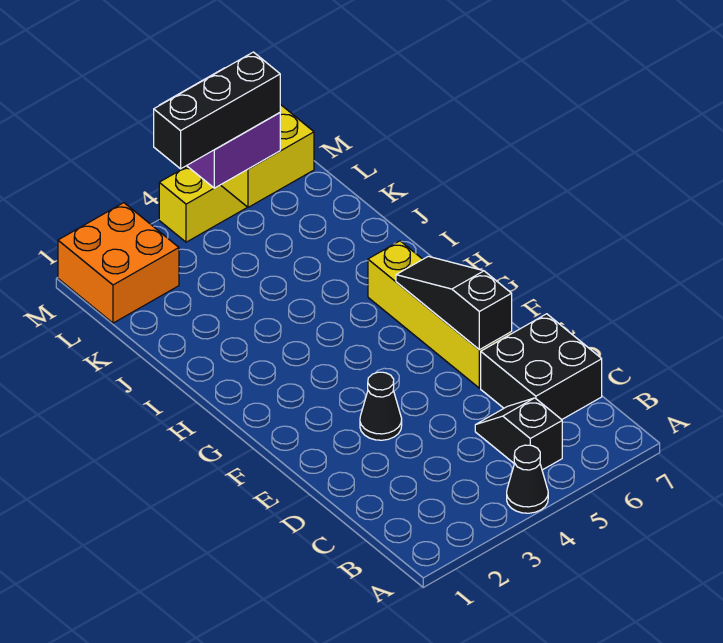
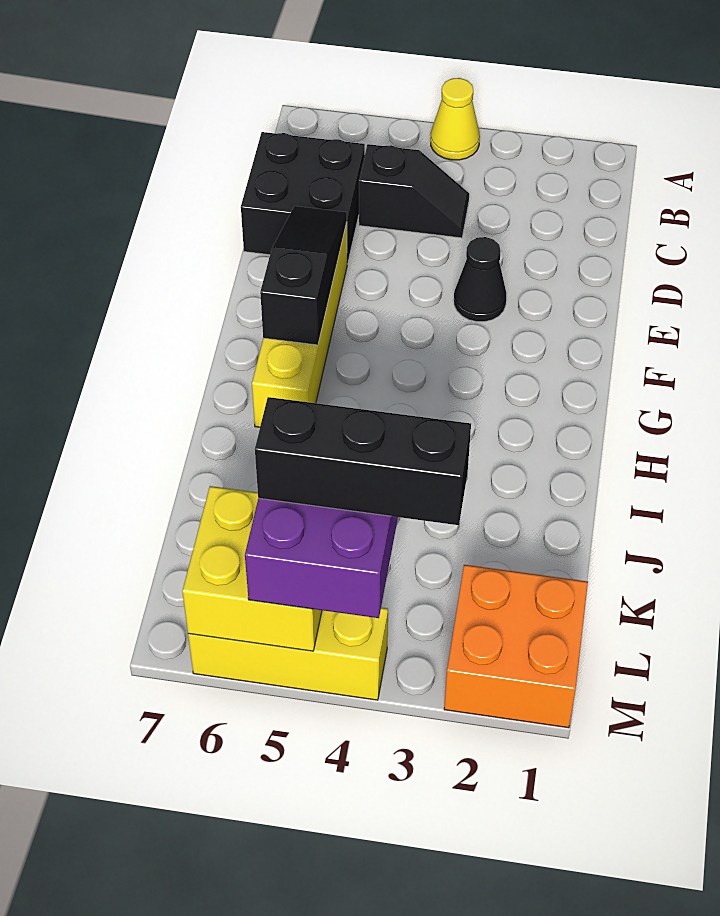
black 1x1 cone [507,445,548,513] -> yellow 1x1 cone [431,78,480,160]
black 1x2 slope [475,398,562,470] -> black 1x2 slope turned to [359,144,469,238]
black 1x3 slope [396,256,512,350] -> black 1x3 slope turned to [260,206,347,345]

